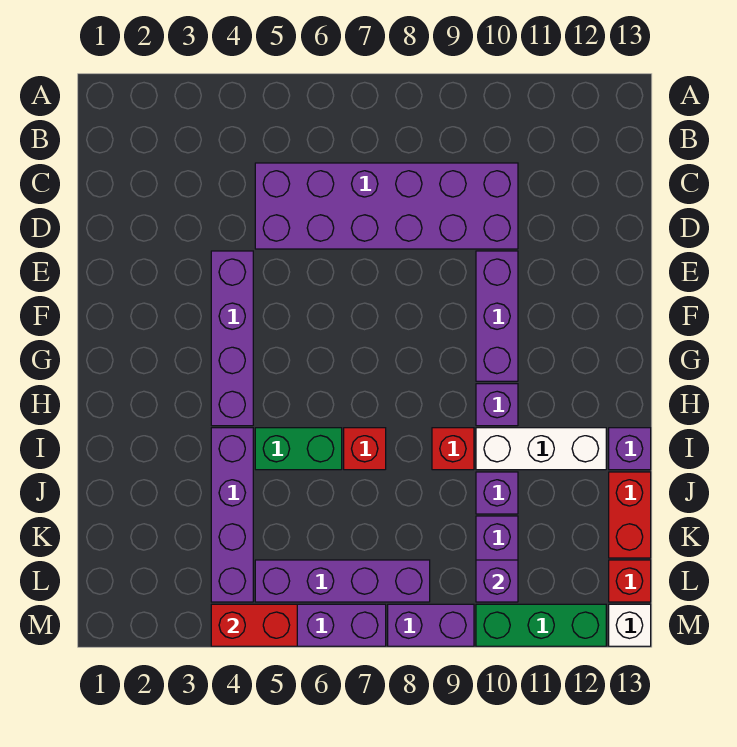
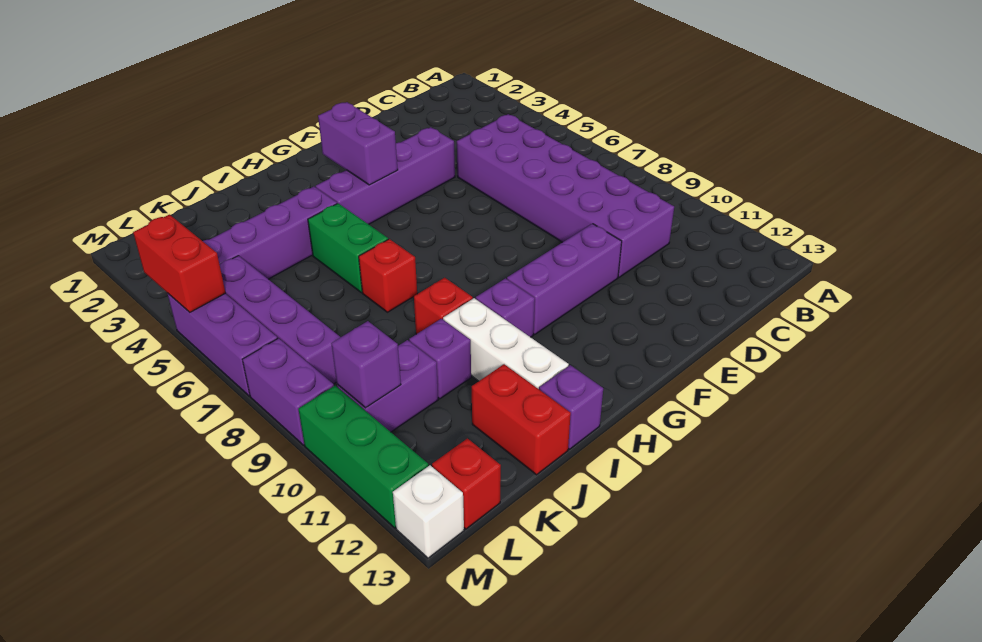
none -> purple 1x2 brick [318,102,398,185]
red 1x2 brick [609,472,651,558] -> red 1x2 brick turned to [472,364,571,475]

